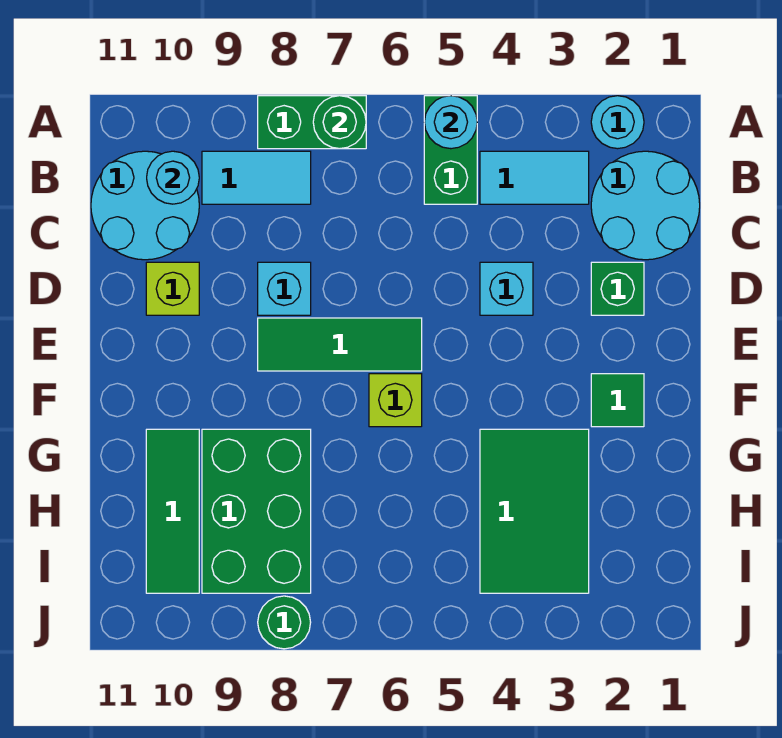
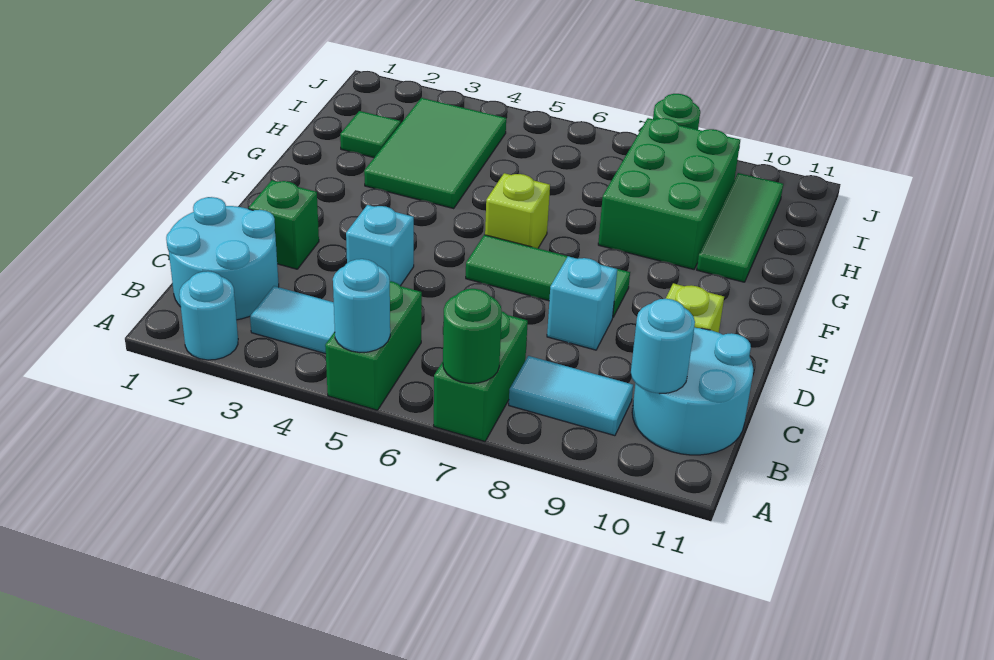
green 1x2 brick [258,96,366,149] -> green 1x2 brick turned to [434,312,528,441]
green 1x1 tile [591,374,644,427] -> green 1x1 tile moved to [340,111,401,158]

